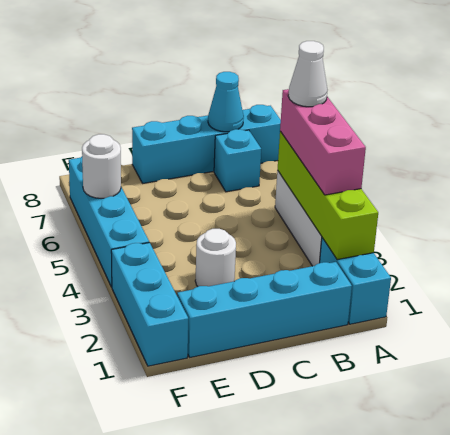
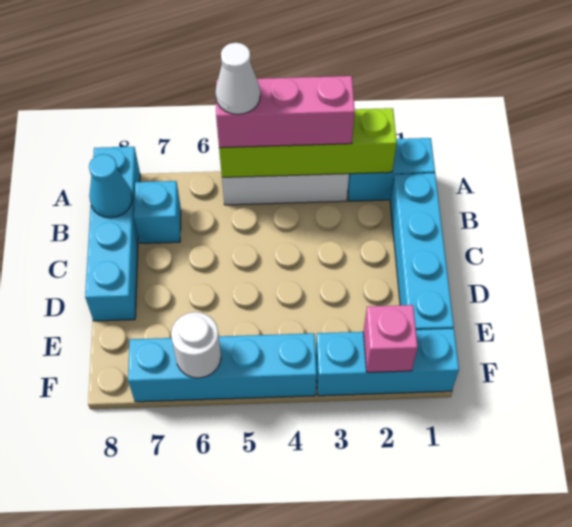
white 1x1 round brick [195,229,236,286] -> none
none -> pink 1x1 brick [363,305,418,372]

